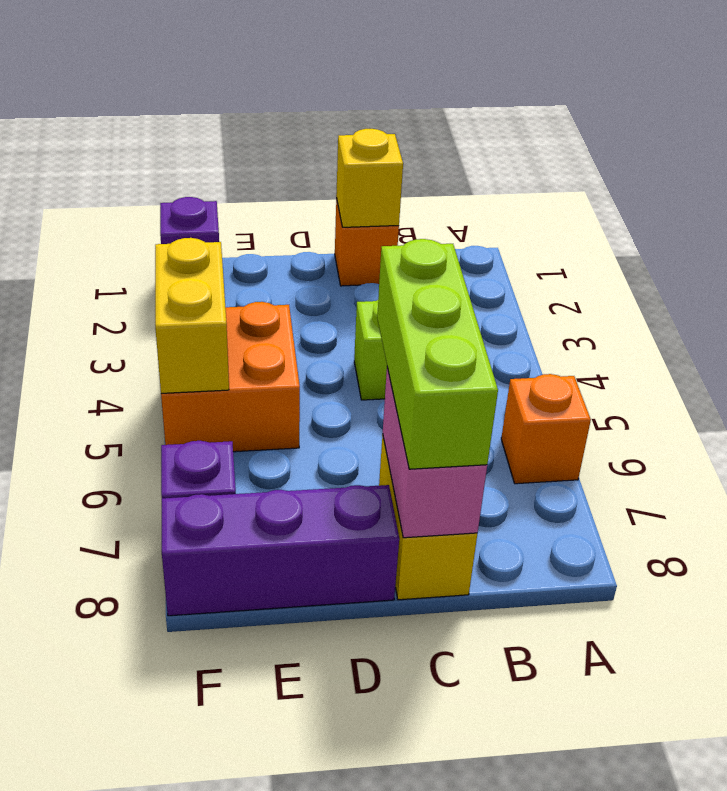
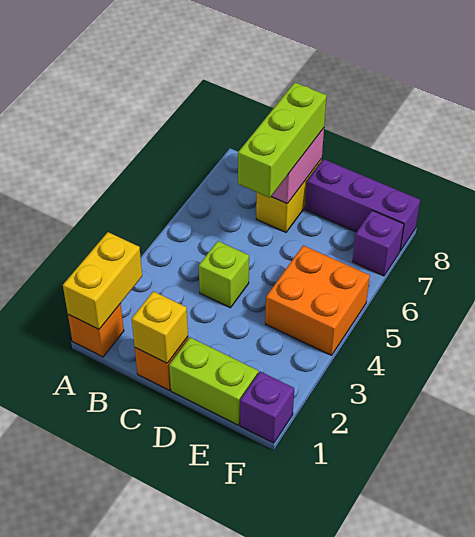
orange 1x1 brick [501,374,591,484] -> orange 1x1 brick moved to [68,304,124,357]
none -> lime 1x2 brick [169,337,258,425]
yellow 1x2 brick [155,238,229,393] -> yellow 1x2 brick moved to [63,232,142,329]

